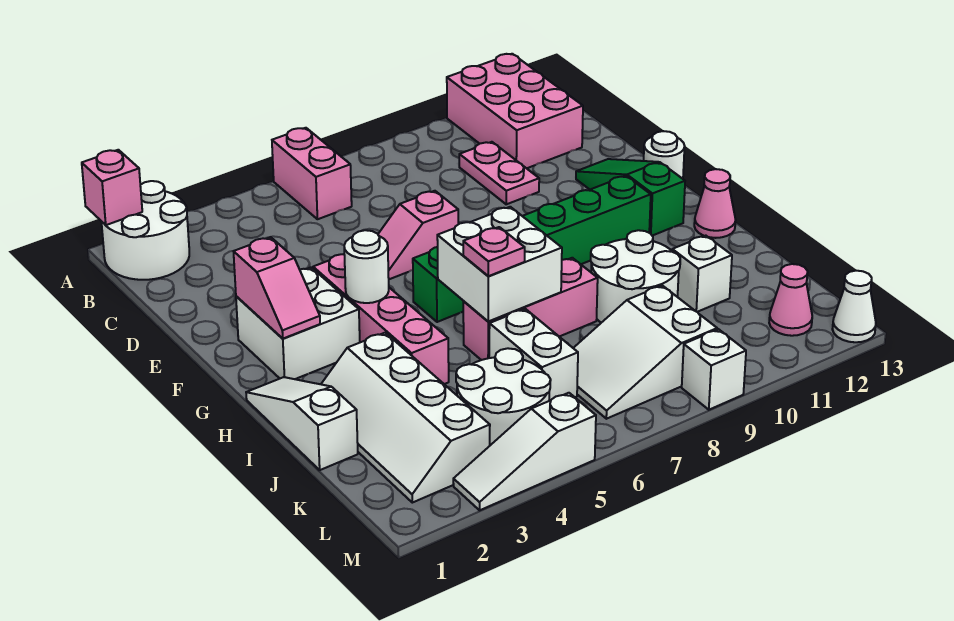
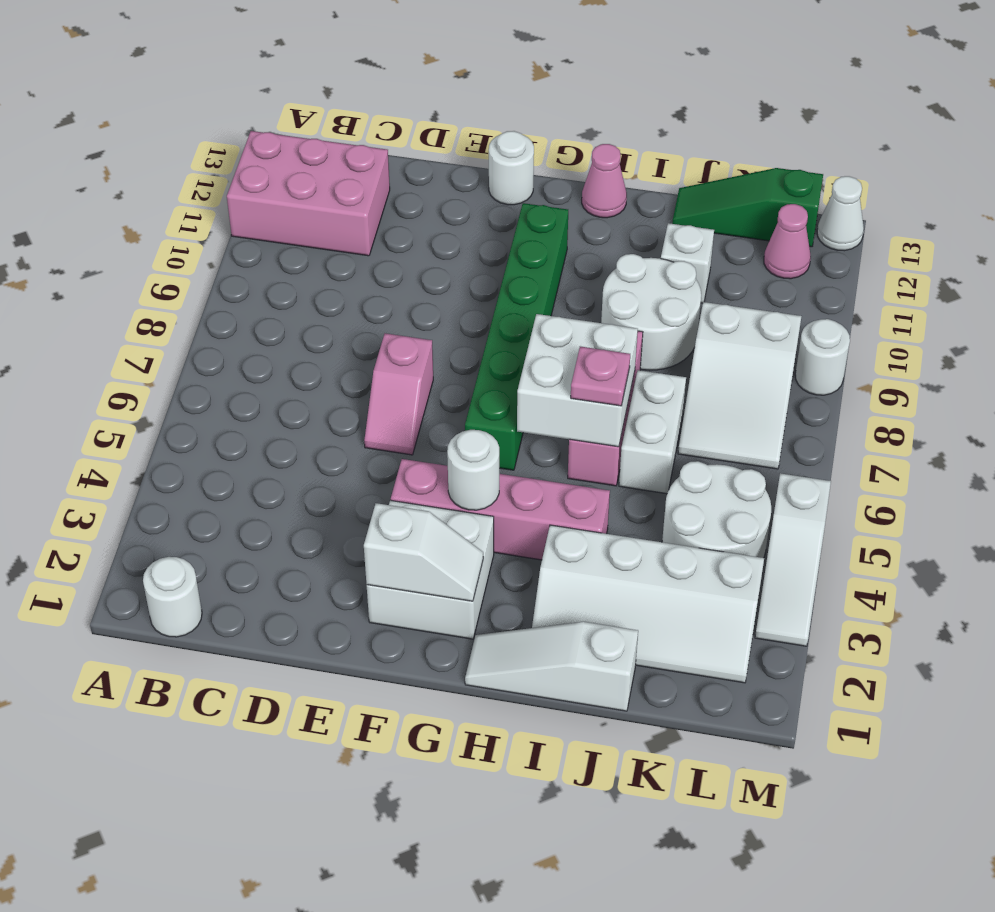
white 2x2 round brick [101,181,189,280] -> white 1x1 round brick [143,557,202,637]
pink 1x1 brick [82,150,142,225] -> none
pink 1x2 brick [272,128,352,219] -> none
pink 1x2 plate [459,142,539,204] -> none
green 1x3 slope [576,159,685,236] -> green 1x3 slope moved to [672,168,823,247]
pink 1x2 slope [233,237,320,339] -> white 1x2 slope [364,503,483,601]
white 1x2 brick [489,309,578,401] -> white 1x2 brick turned to [619,370,686,494]
white 1x1 brick [682,329,746,410] -> white 1x1 round brick [795,319,850,395]

